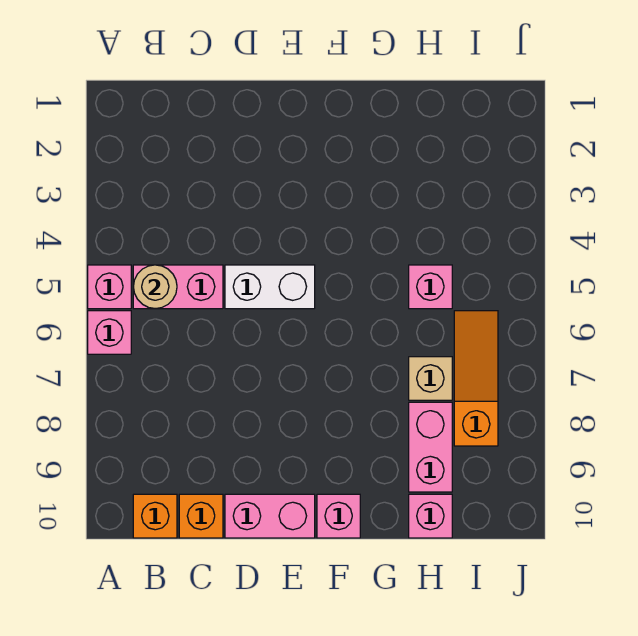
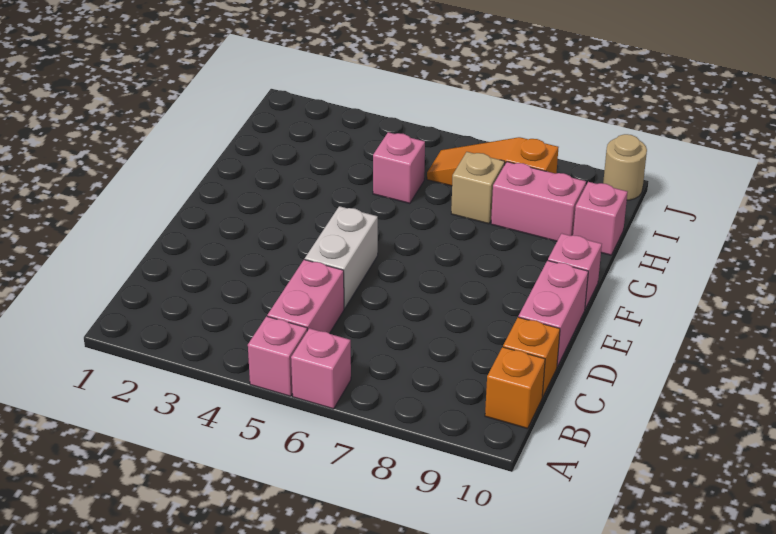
tan 1x1 round brick [133,265,177,309] -> tan 1x1 round brick moved to [603,134,647,200]

